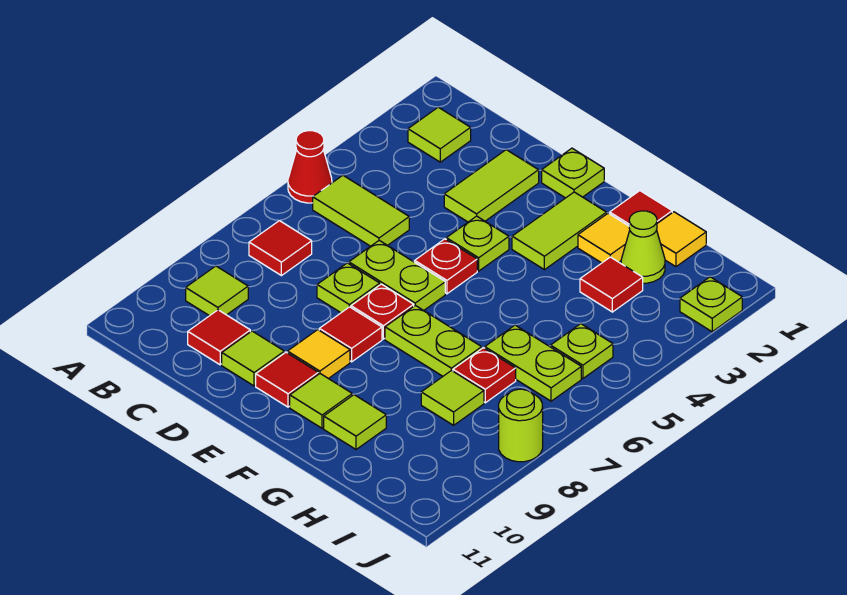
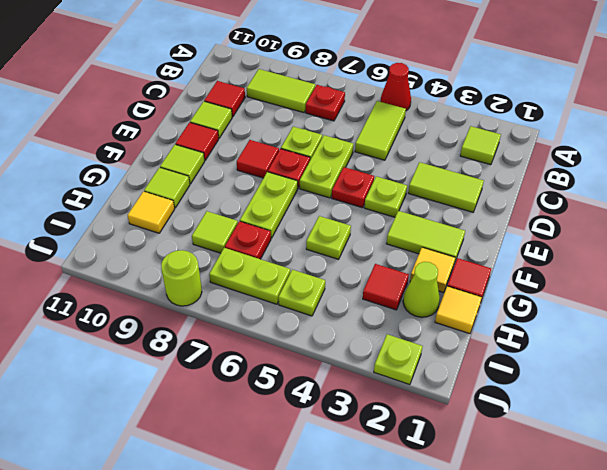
red 1x1 tile [249,221,312,276] -> red 1x1 plate [306,85,345,121]
lime 1x1 tile [186,266,248,316] -> lime 1x2 tile [247,69,315,113]
lime 1x1 plate [542,148,604,198] -> lime 1x1 plate moved to [306,216,351,259]
yellow 1x1 tile [288,330,350,379] -> yellow 1x1 tile moved to [127,191,175,233]
lime 1x2 plate [485,325,581,401] -> lime 1x2 plate turned to [209,248,291,304]

